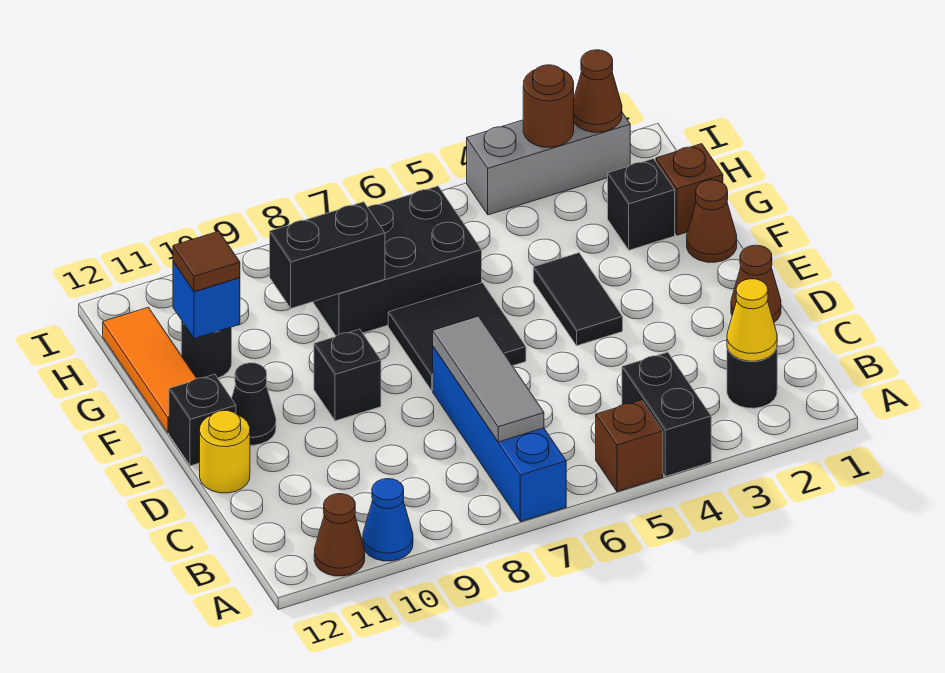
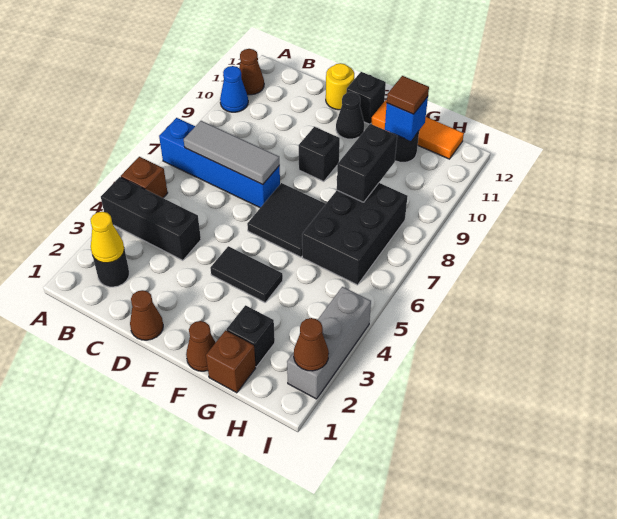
black 1x2 brick [622,352,711,477] -> black 1x3 brick [101,177,201,260]
brown 1x1 round brick [523,65,574,147] -> none

